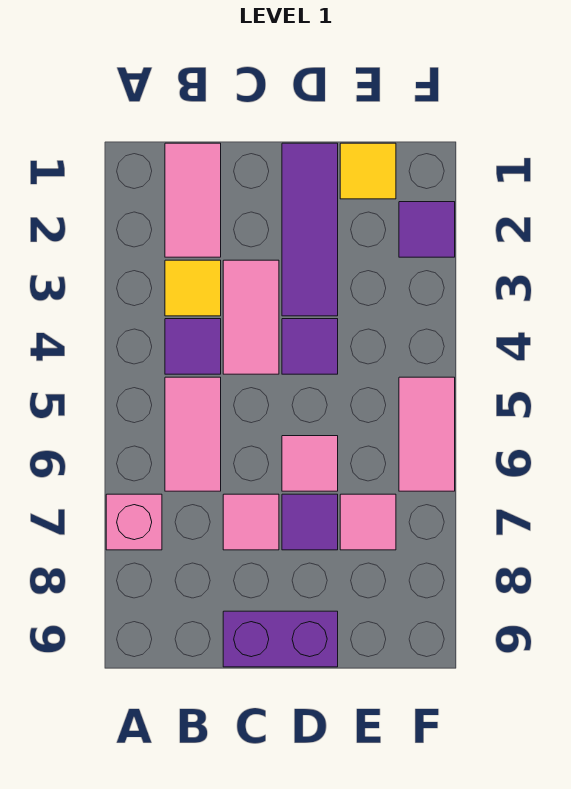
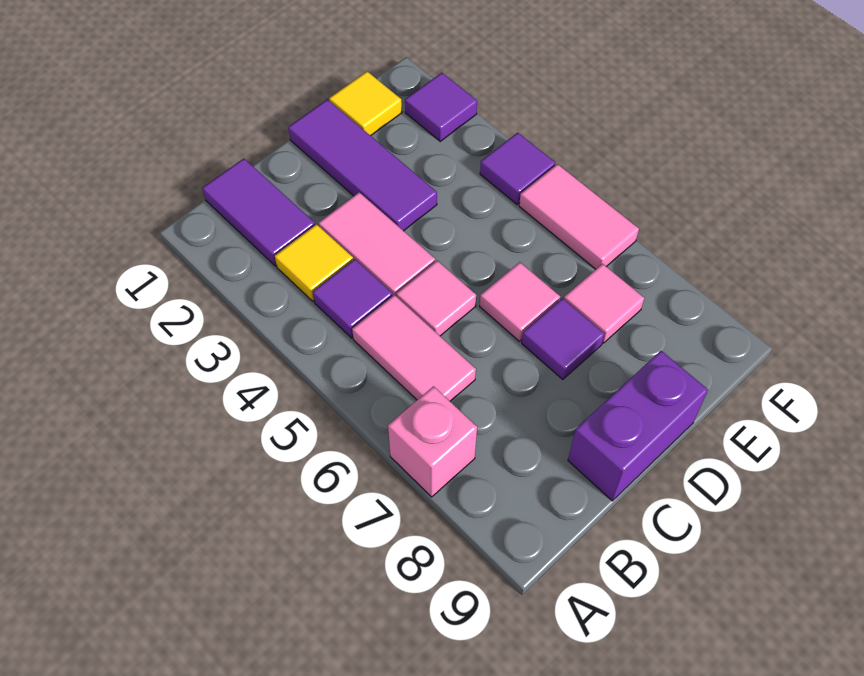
pink 1x2 tile [165,143,221,257] -> purple 1x2 tile [202,158,315,266]
pink 1x1 tile [223,494,279,550] -> pink 1x1 tile moved to [396,261,476,336]
purple 1x1 tile [282,319,338,374] -> purple 1x1 tile moved to [480,133,555,204]

